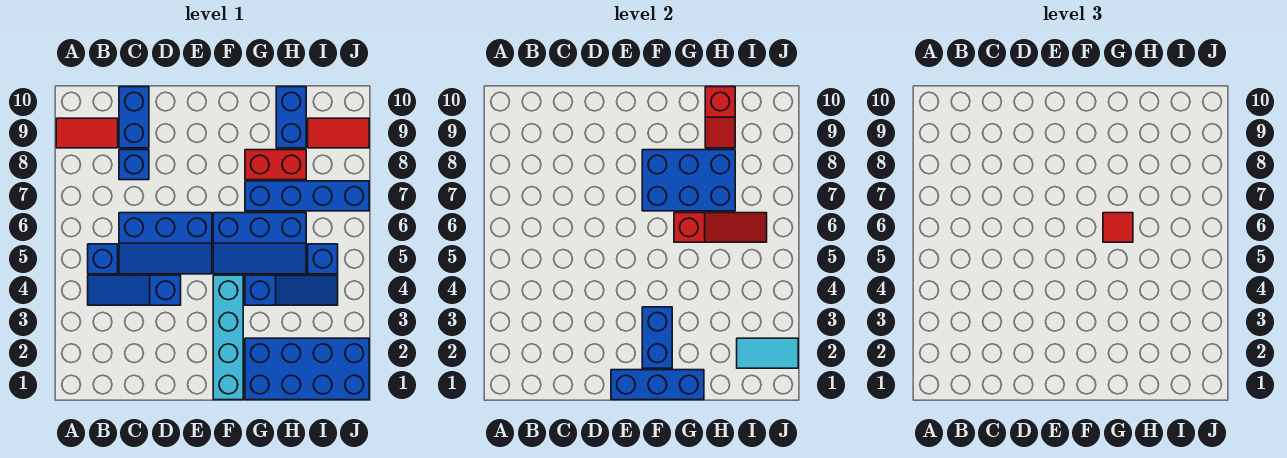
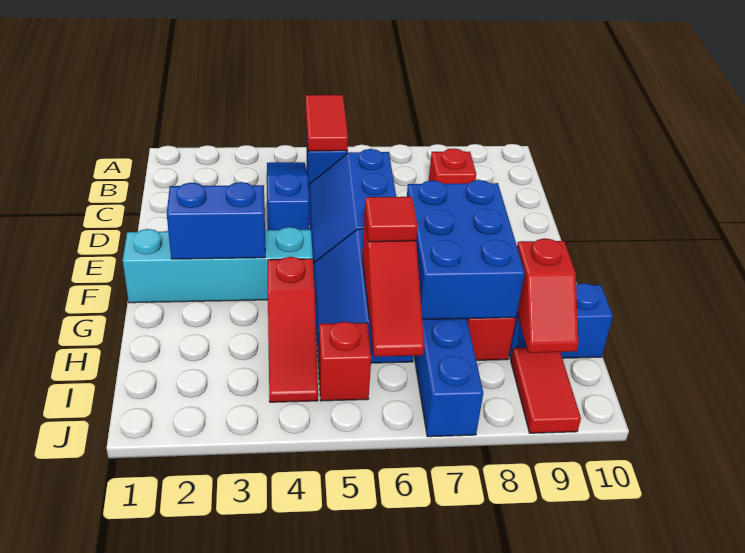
red 1x2 tile [56,118,118,148] -> red 1x2 tile moved to [305,95,348,151]
blue 1x1 brick [119,150,149,180] -> red 1x1 brick [429,148,476,184]
blue 1x2 brick [119,87,149,148] -> none
blue 1x3 brick [611,370,704,400] -> none
blue 2x4 brick [245,338,369,400] -> none
blue 1x3 slope [245,275,338,305] -> red 1x3 slope [268,257,318,402]
red 1x2 slope [705,87,735,148] -> red 1x2 slope turned to [517,238,579,353]
cyan 1x2 tile [737,338,798,368] -> none
blue 1x1 brick [308,244,338,274] -> red 1x1 brick [318,322,371,401]

